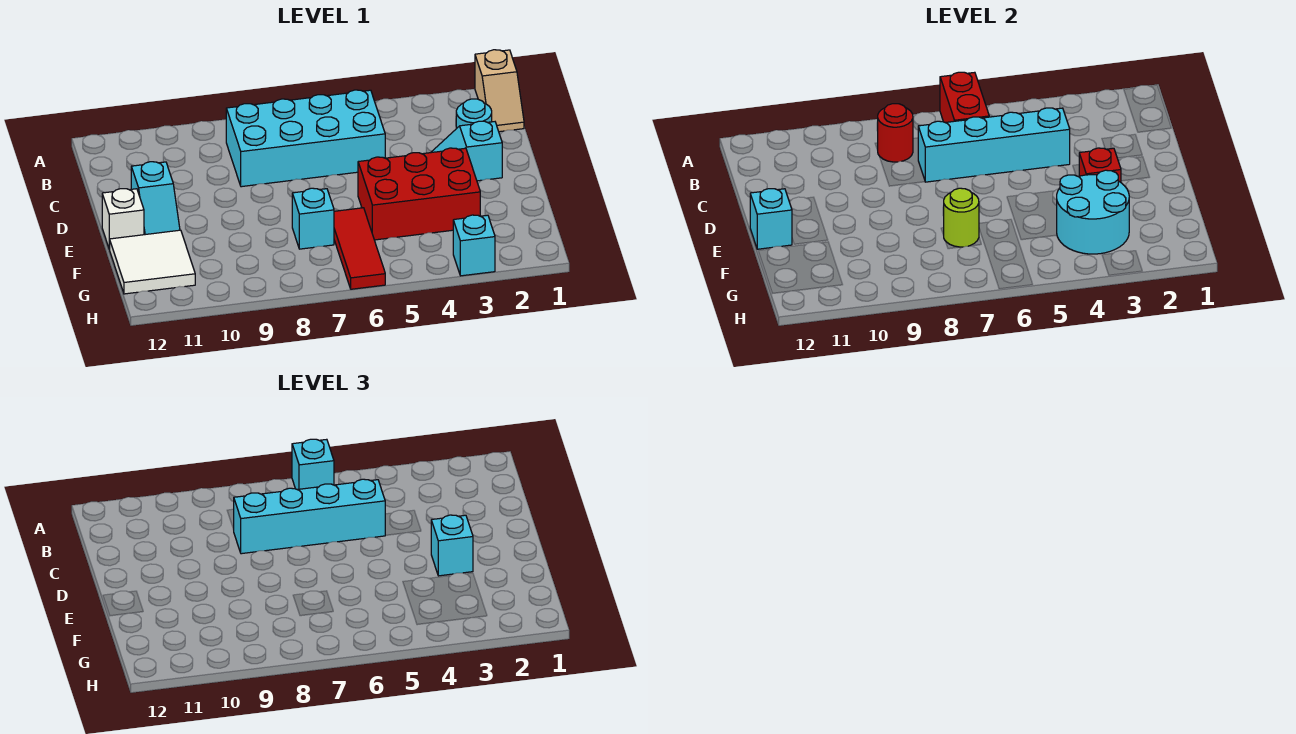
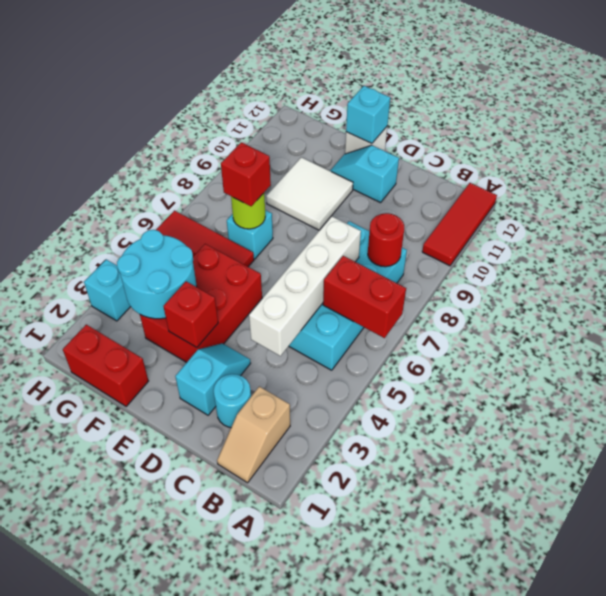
tan 1x2 slope [475,50,524,132] -> tan 1x2 slope turned to [217,386,290,483]
cyan 1x1 brick [292,439,334,490] -> none
none -> red 1x3 tile [422,183,497,266]
cyan 1x4 brick [918,108,1070,182] -> white 1x4 brick [249,216,361,356]
cyan 1x4 brick [233,479,385,554] -> none
cyan 1x1 brick [431,515,473,576] -> none
none -> red 1x2 brick [63,325,148,407]
none -> red 1x1 brick [221,142,271,206]
white 2x2 tile [110,230,195,294] -> white 2x2 tile moved to [266,157,353,230]

